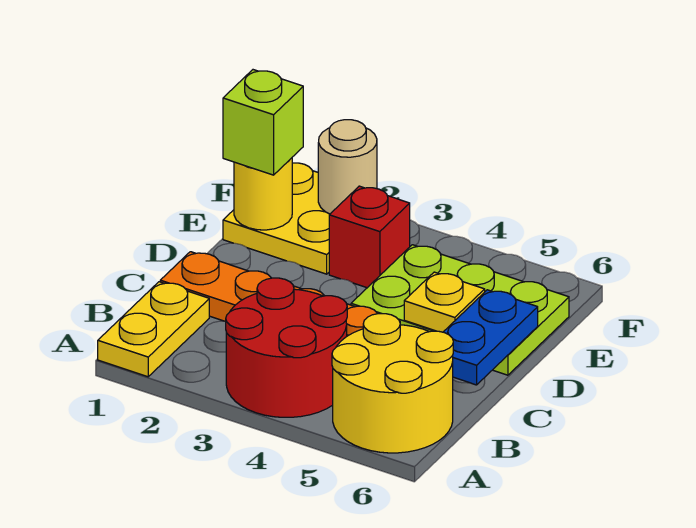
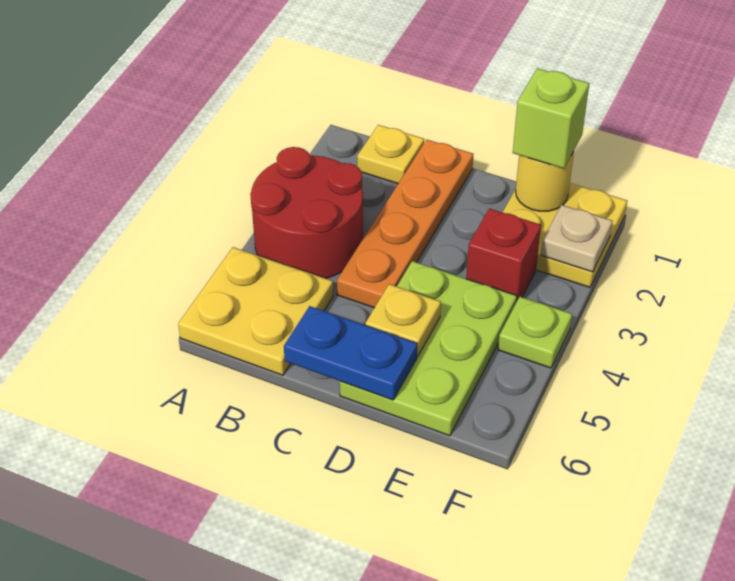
yellow 1x2 plate [98,282,209,377] -> yellow 1x1 plate [357,125,424,184]
yellow 2x2 round brick [332,314,453,453] -> yellow 2x2 plate [178,247,333,375]
tan 1x1 round brick [318,120,377,214] -> tan 1x1 plate [541,205,613,272]
none -> lime 1x1 plate [498,297,572,368]

